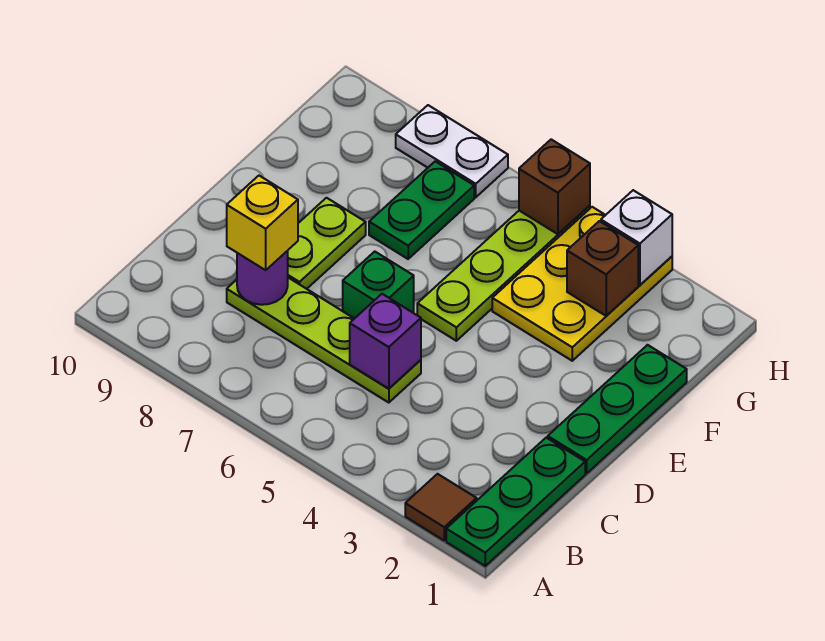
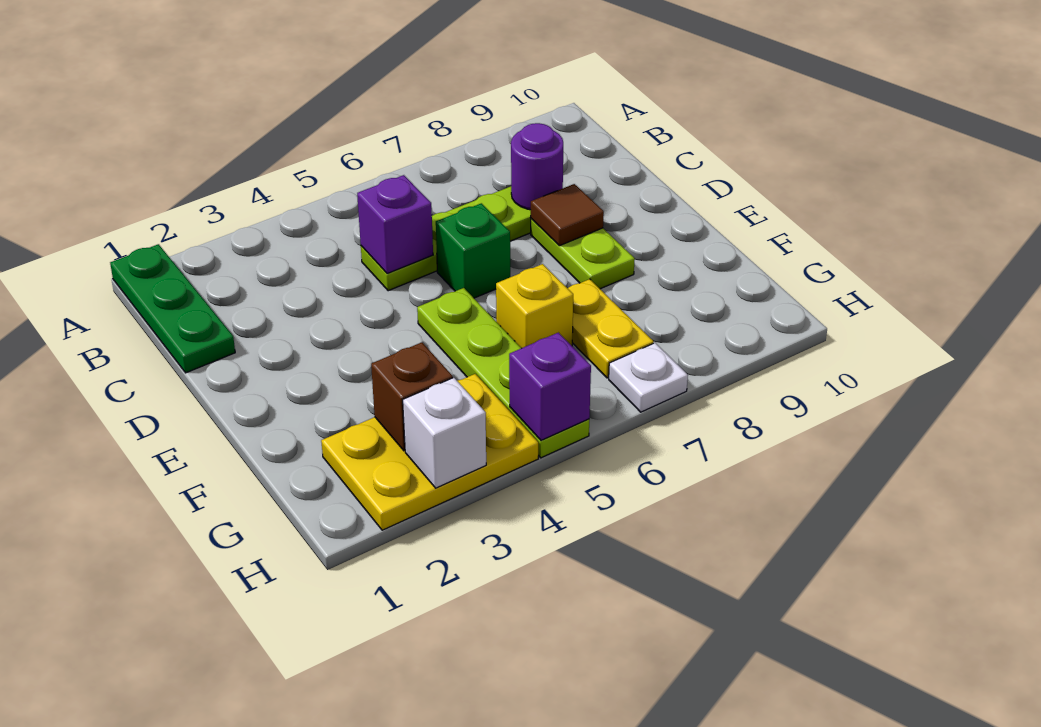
brown 1x1 tile [405,474,477,540] -> brown 1x1 tile moved to [531,184,604,246]
yellow 1x1 brick [227,176,298,270] -> yellow 1x1 brick moved to [496,264,573,348]
green 1x3 plate [548,345,687,473] -> none
yellow 2x3 plate [492,207,672,361] -> yellow 2x3 plate turned to [321,374,538,530]
green 1x2 plate [369,161,474,259] -> yellow 1x2 plate [568,279,654,378]
brown 1x1 brick [519,139,590,234] -> purple 1x1 brick [509,333,591,440]
white 1x2 plate [396,105,508,197] -> white 1x1 plate [609,343,688,412]

